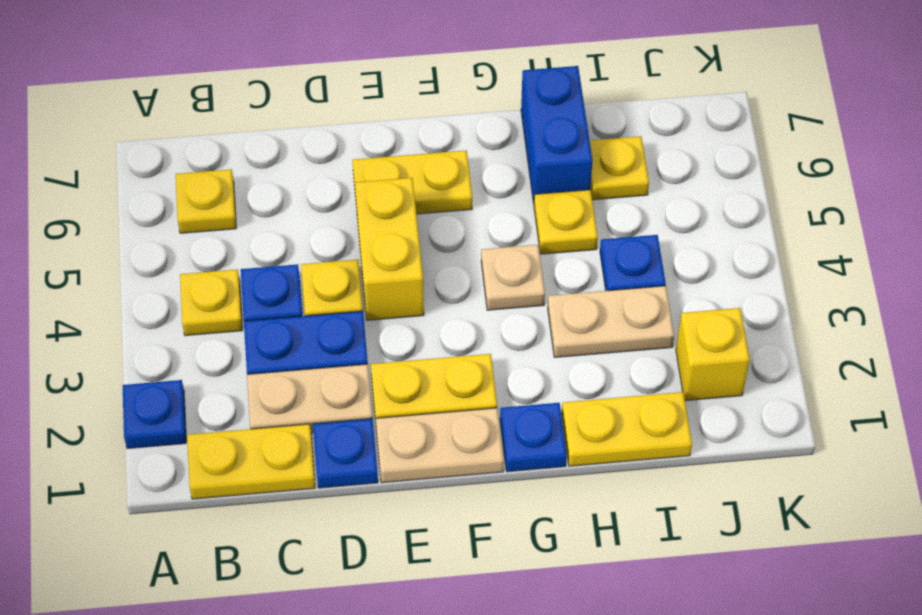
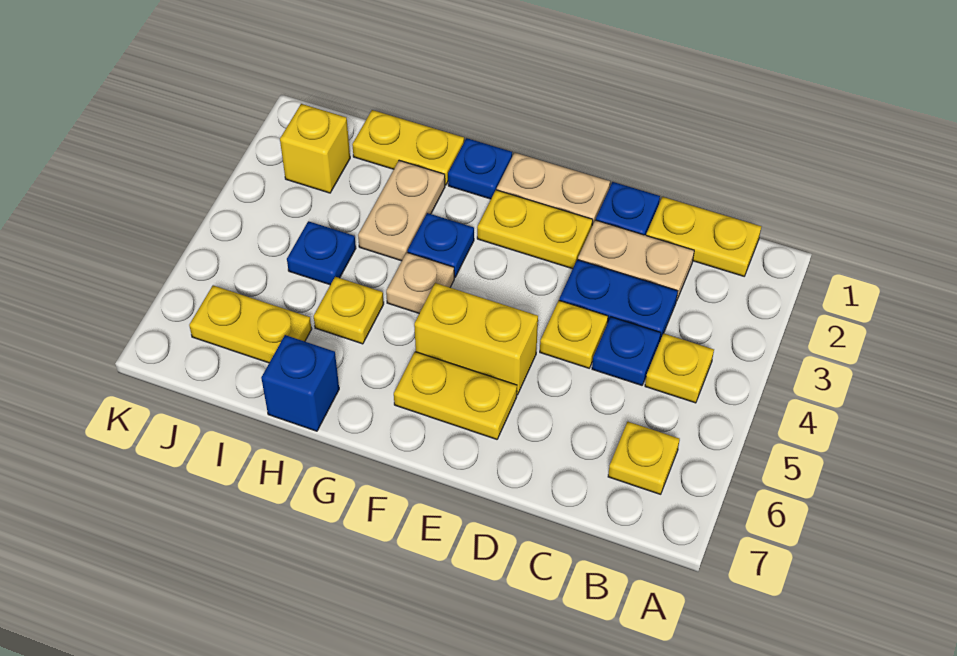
blue 1x1 plate [123,380,186,449] -> blue 1x1 plate moved to [407,213,474,278]
yellow 1x2 brick [355,178,424,320] -> yellow 1x2 brick turned to [414,283,538,395]
tan 1x2 plate [548,286,674,358] -> tan 1x2 plate turned to [358,160,445,261]
blue 1x2 brick [521,66,592,203] -> blue 1x1 brick [261,335,339,431]
yellow 1x1 plate [590,136,649,200] -> yellow 1x2 plate [189,285,312,363]

